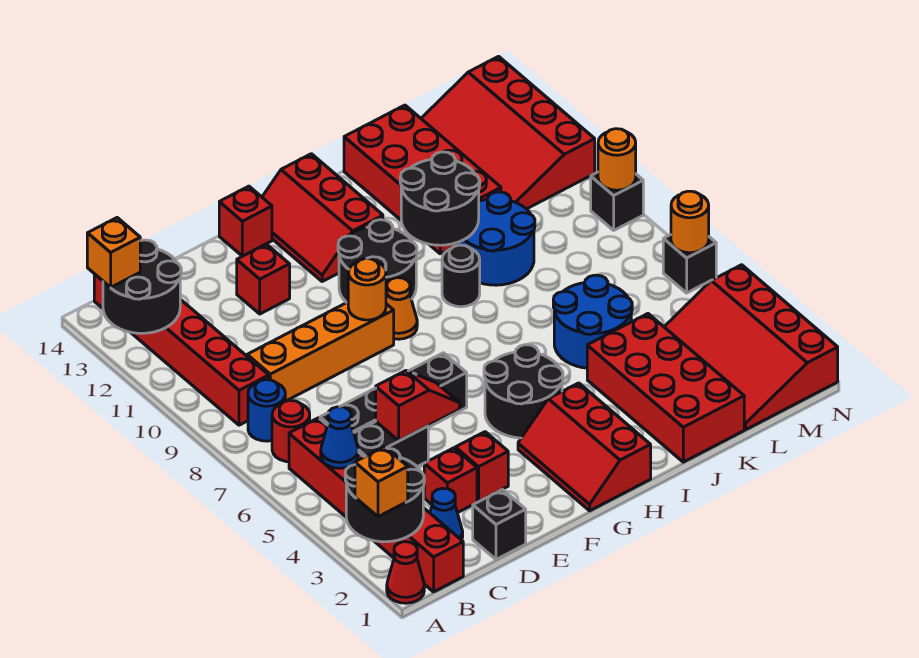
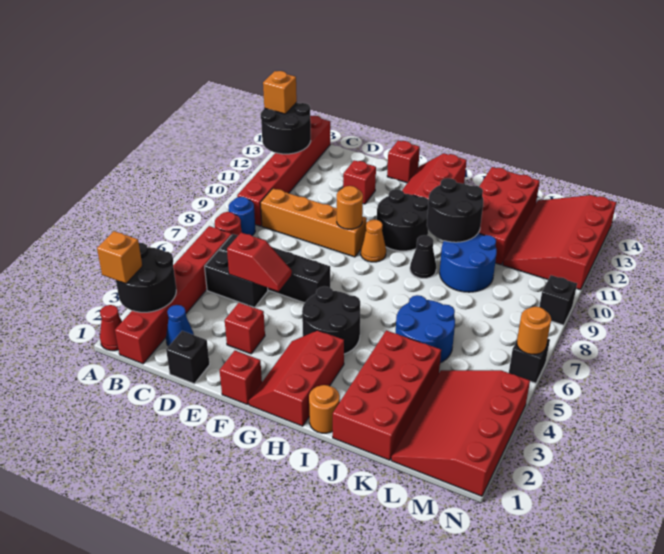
blue 1x1 cone [321,407,358,468] -> none
red 1x1 brick [424,448,477,513] -> red 1x1 brick moved to [220,351,262,405]
black 1x1 round brick [442,245,480,307] -> black 1x1 cone [410,235,436,278]
orange 1x1 round brick [598,129,636,190] -> orange 1x1 round brick moved to [309,385,340,433]

